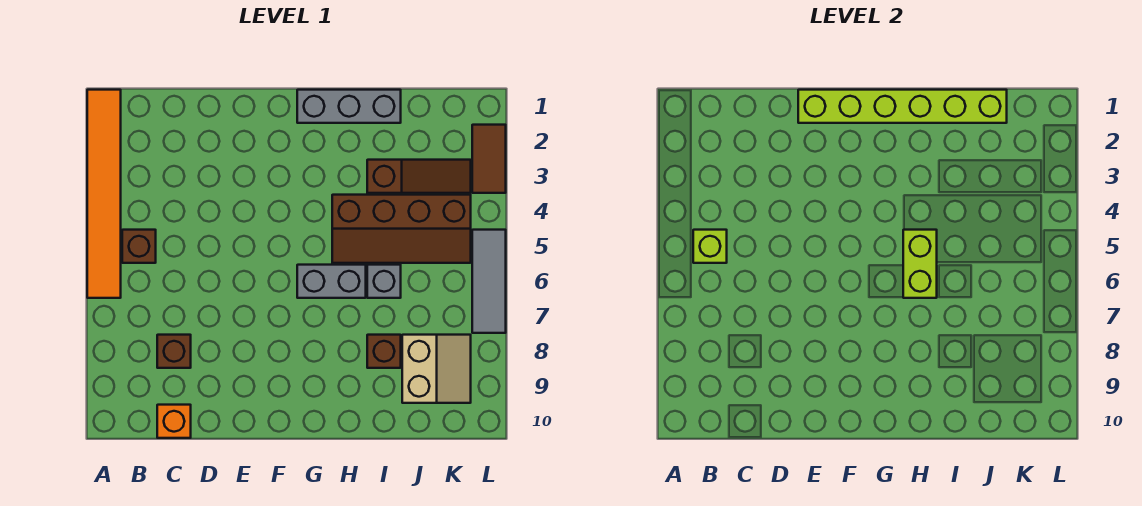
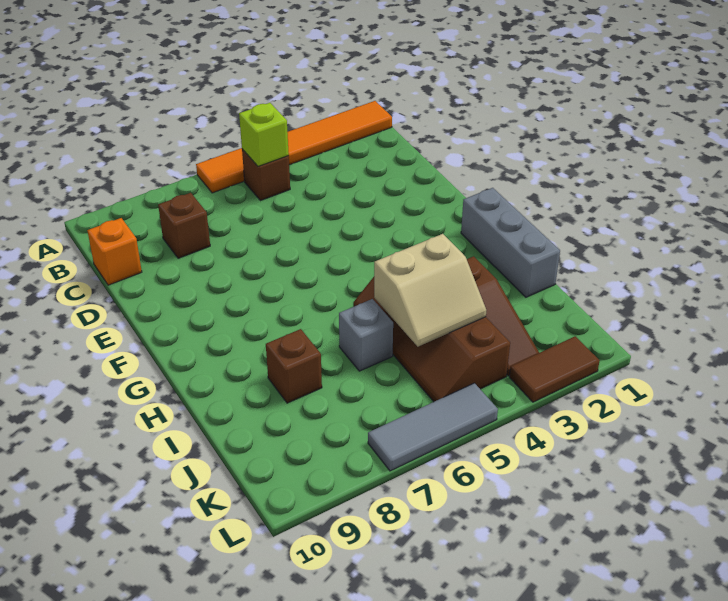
lime 1x6 brick [798,90,1007,123] -> none
grey 1x2 brick [297,265,366,298] -> none
lime 1x2 brick [903,230,937,298] -> none
tan 2x2 slope [402,335,471,403] -> tan 2x2 slope moved to [374,234,486,347]

